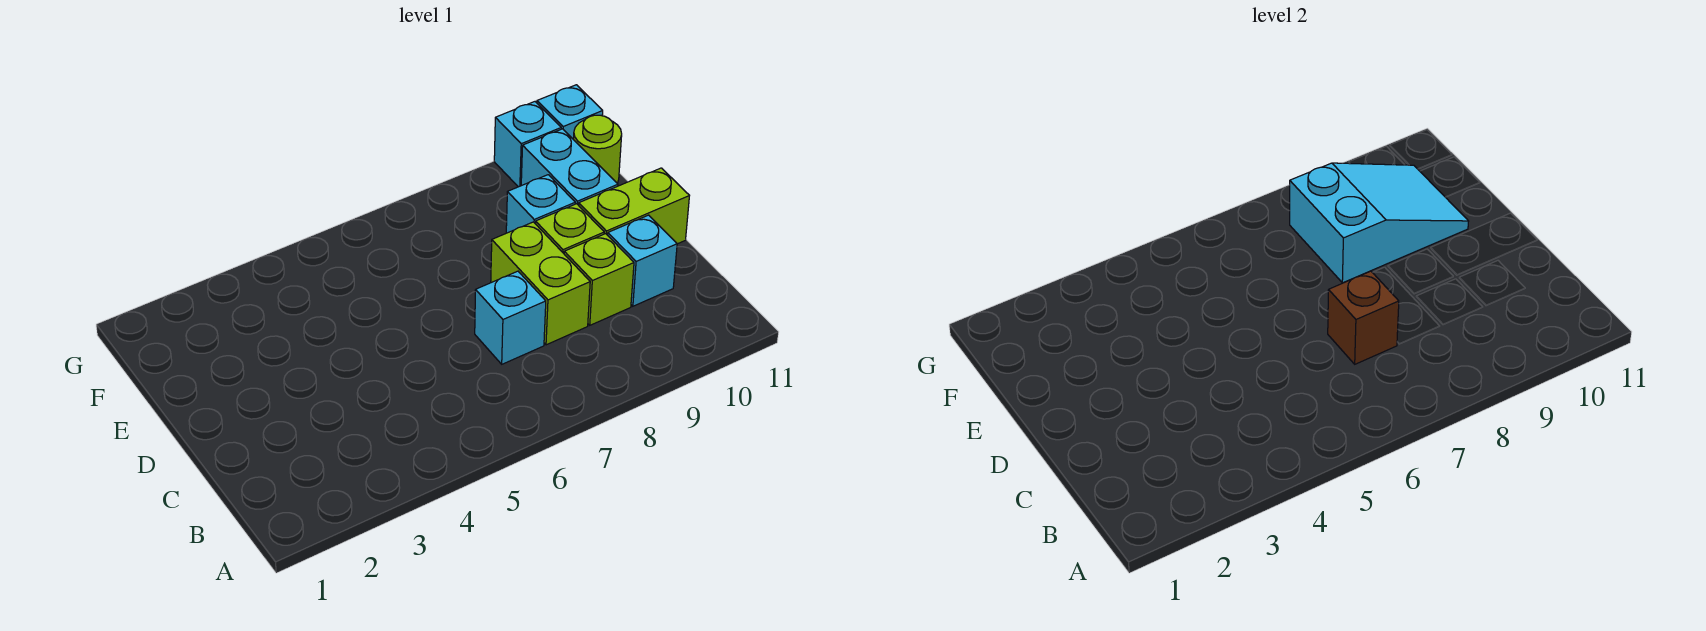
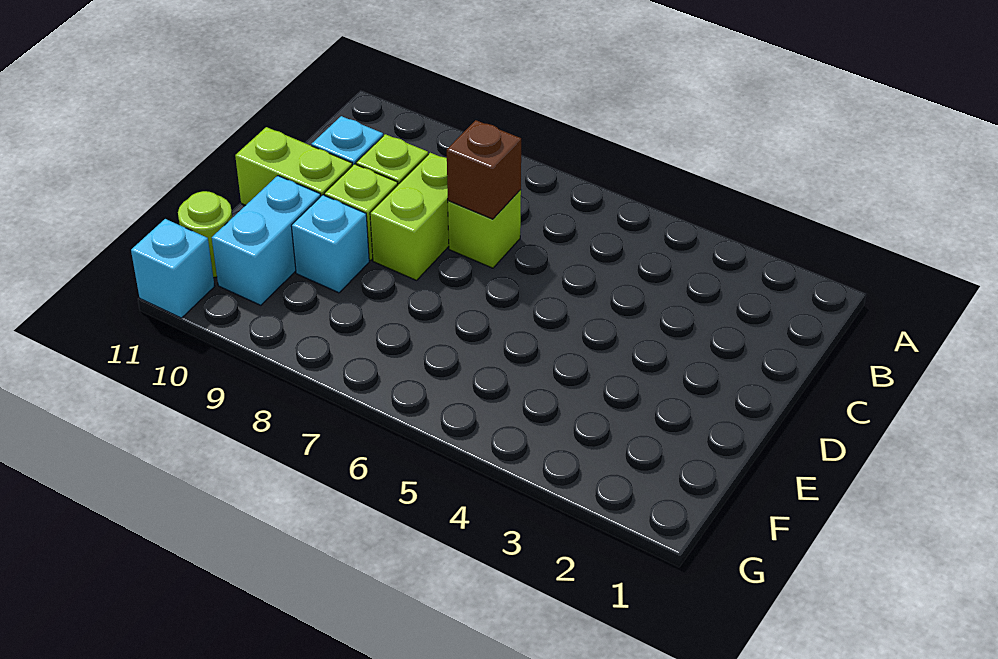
cyan 1x1 brick [475,271,546,364] -> lime 1x1 brick [448,190,521,268]
cyan 2x3 slope [1290,163,1469,283] -> none
cyan 1x1 brick [494,102,561,187] -> none

